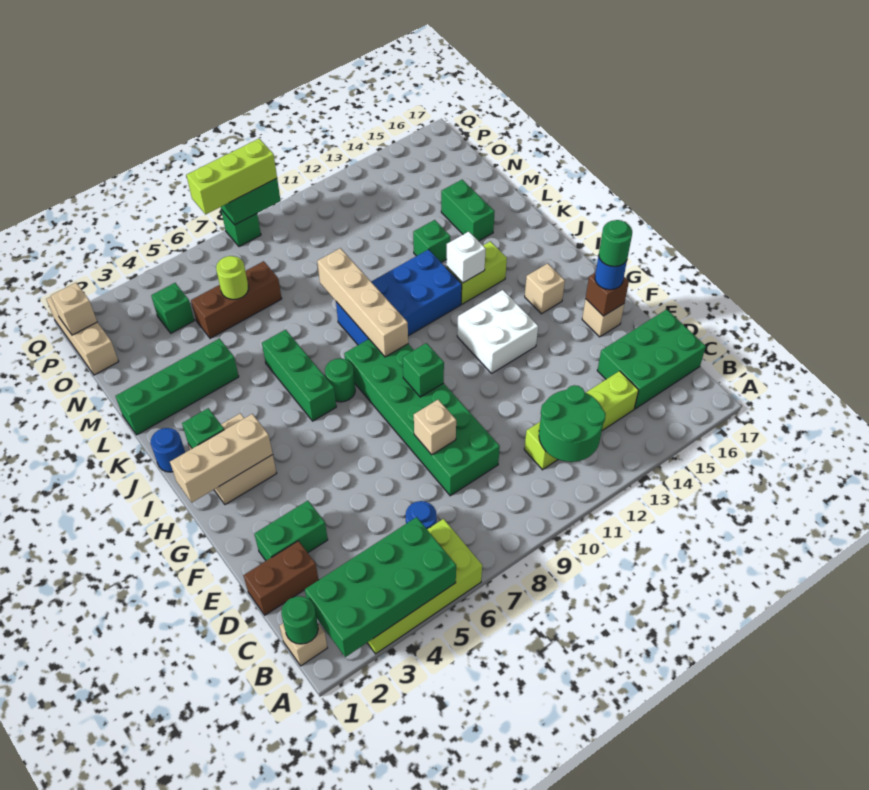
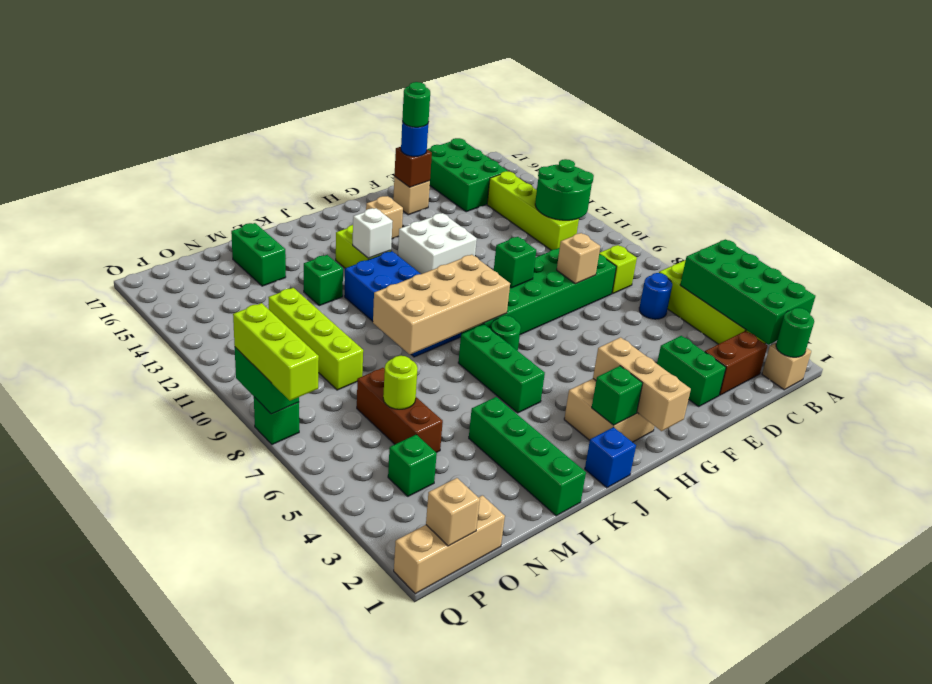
none -> lime 1x1 brick [599,245,637,294]
brown 1x2 brick [243,541,318,615] -> brown 1x2 brick turned to [705,331,767,395]
green 1x3 brick [262,330,336,421] -> green 1x3 brick turned to [458,325,545,413]
tan 1x4 brick [317,248,408,357] -> tan 2x4 brick [373,255,510,354]
blue 1x1 round brick [151,428,185,472] -> blue 1x1 brick [585,427,636,488]
green 1x2 brick [441,180,495,241] -> green 1x2 brick turned to [231,223,286,286]
none -> lime 1x4 brick [268,288,363,390]

